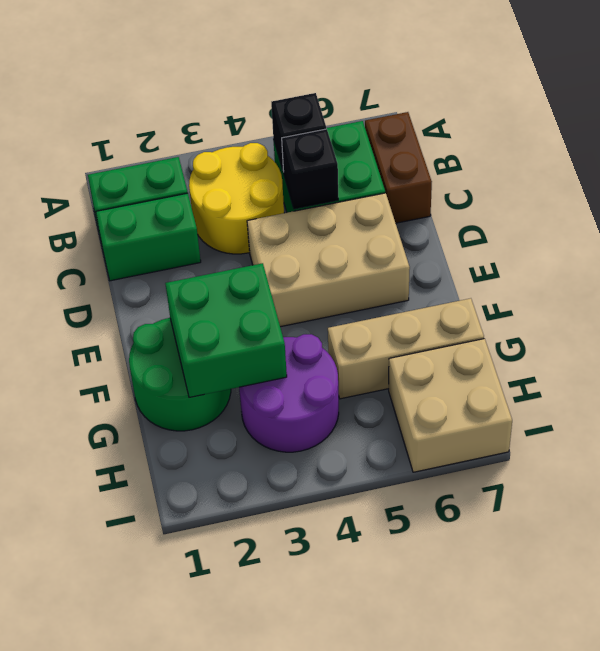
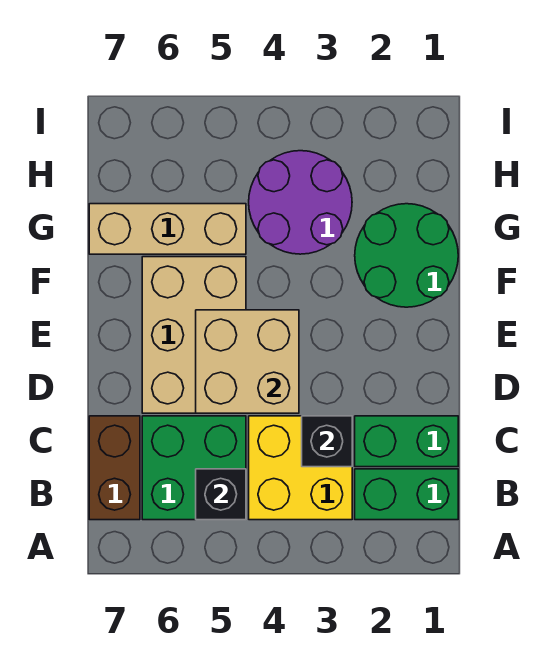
yellow 2x2 round brick [189,143,284,254] -> yellow 2x2 brick [249,416,352,520]
black 1x1 brick [282,129,338,209] -> black 1x1 brick moved to [302,416,352,467]
tan 2x3 brick [247,193,410,327] -> tan 2x3 brick turned to [142,257,246,413]
green 2x2 brick [165,263,287,398] -> none
tan 2x2 brick [389,339,512,472] -> tan 2x2 brick moved to [196,310,299,413]

